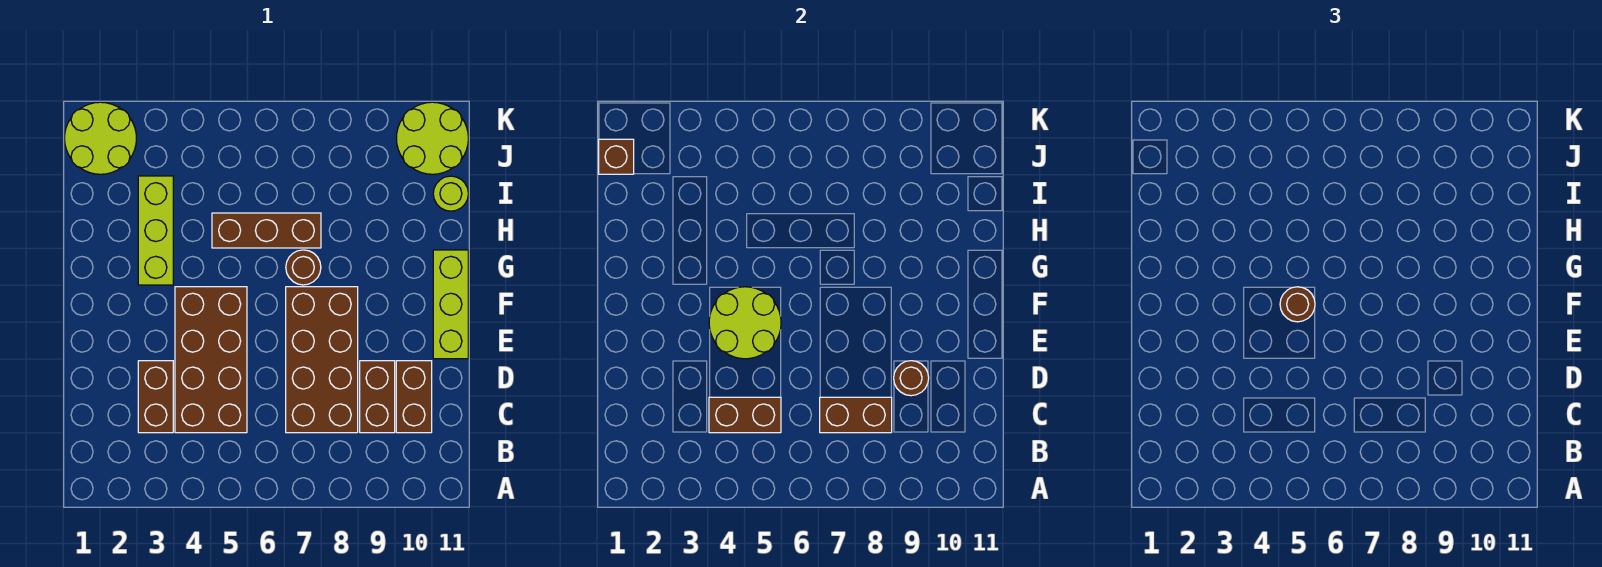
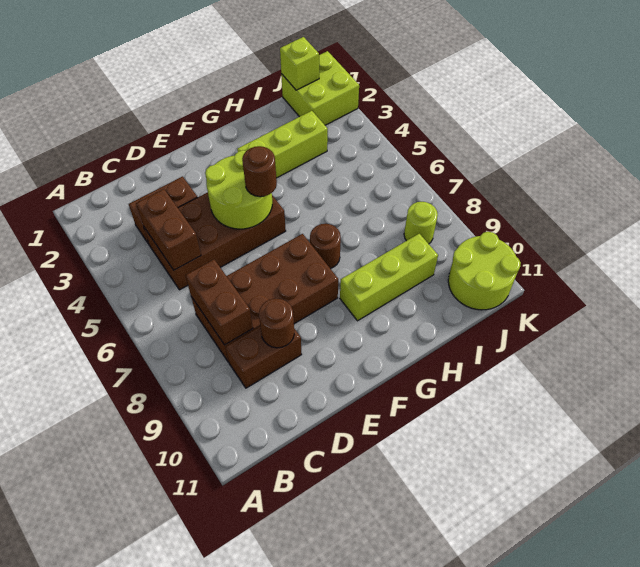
brown 1x2 brick [396,361,432,433] -> none
lime 1x3 brick [433,250,468,359] -> lime 1x3 brick moved to [340,234,438,321]
brown 1x3 brick [212,213,321,248] -> none
lime 1x1 round brick [433,176,468,211] -> lime 1x1 round brick moved to [404,202,438,244]
lime 2x2 round brick [65,102,136,174] -> lime 2x2 brick [281,51,359,125]
brown 1x1 brick [599,139,634,174] -> lime 1x1 brick [280,37,319,90]

